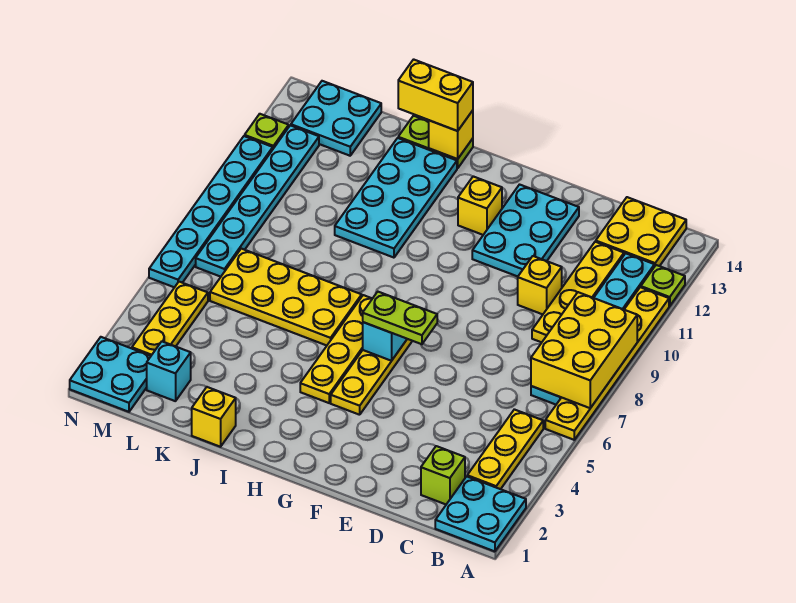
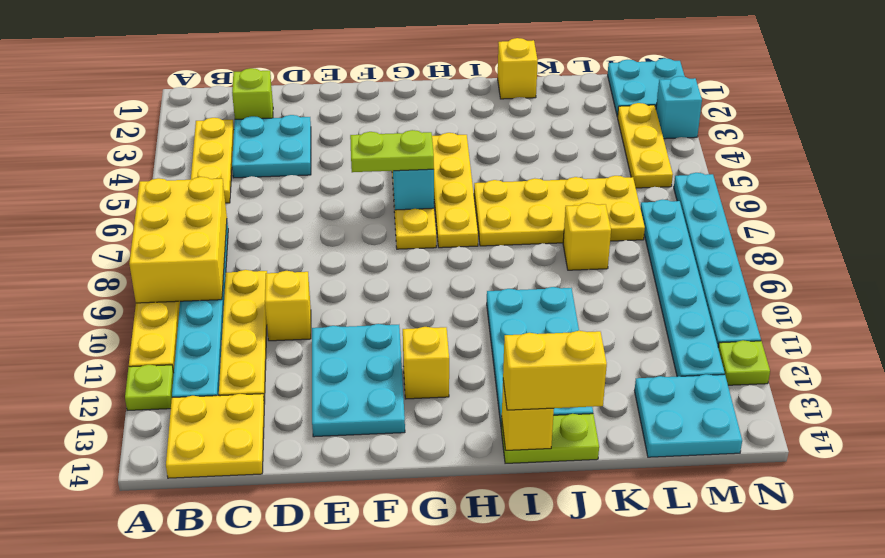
cyan 2x2 plate [435,476,526,551] -> cyan 2x2 plate moved to [232,115,311,178]
none -> yellow 1x1 brick [563,203,611,270]
cyan 1x1 brick [147,341,191,401] -> cyan 1x1 brick moved to [656,76,702,139]

